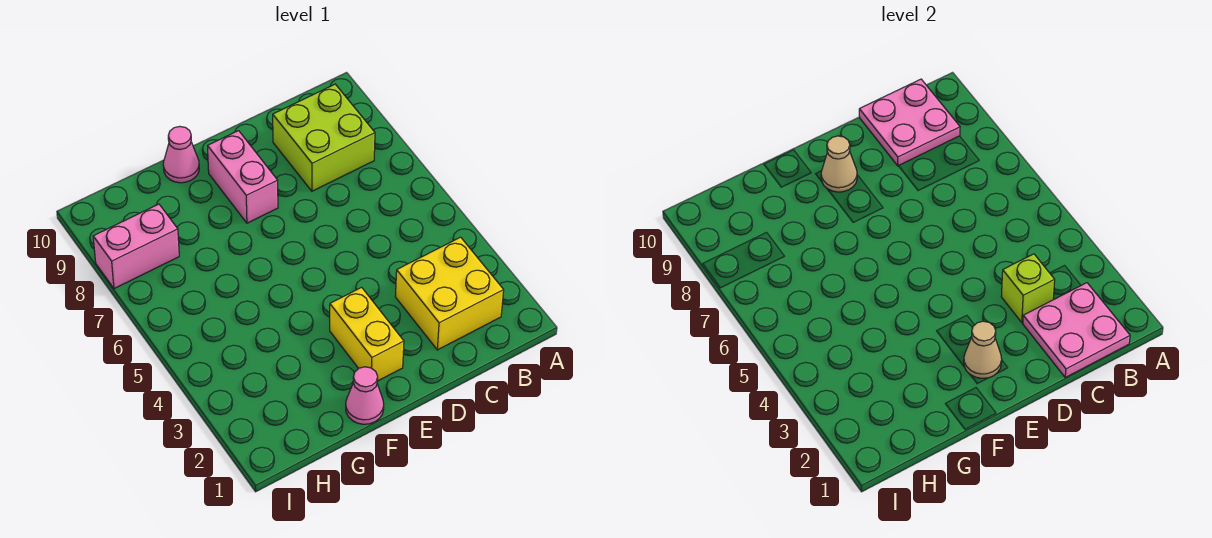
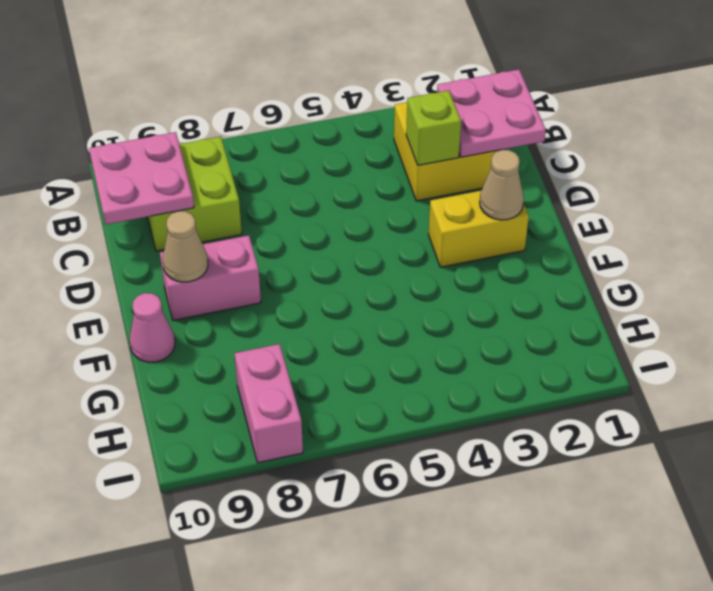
pink 1x1 cone [346,367,384,424] -> none

